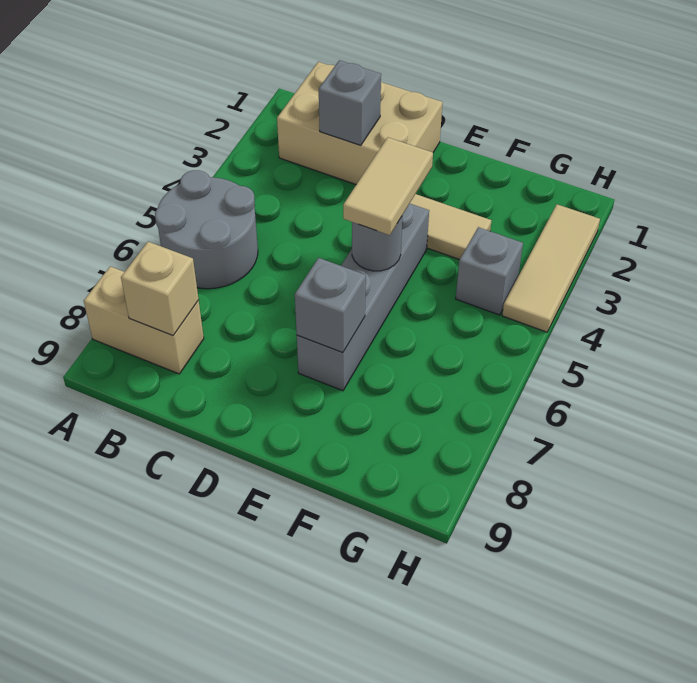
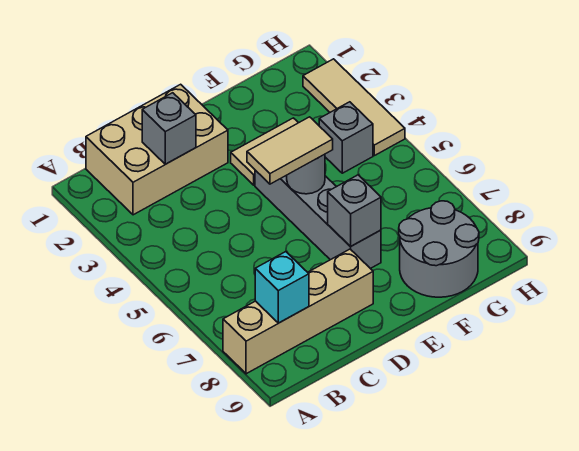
grey 2x2 round brick [155,170,258,289] -> grey 2x2 round brick moved to [399,201,479,297]
tan 1x2 brick [84,266,204,374] -> tan 1x4 brick [223,249,373,374]
tan 1x1 brick [121,242,199,336] -> cyan 1x1 brick [255,252,309,323]
tan 1x2 tile [343,137,433,235] -> tan 1x2 tile turned to [247,117,333,184]

